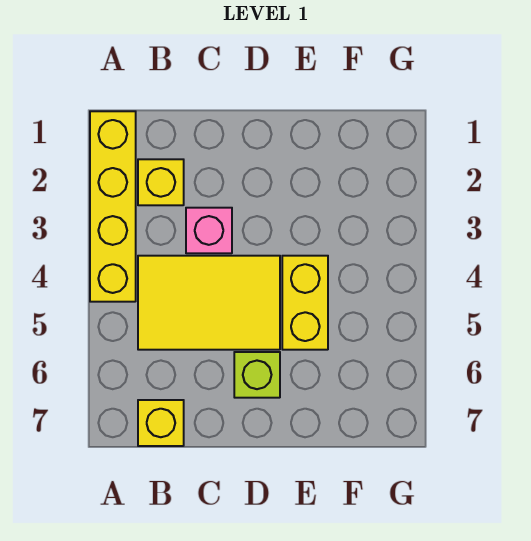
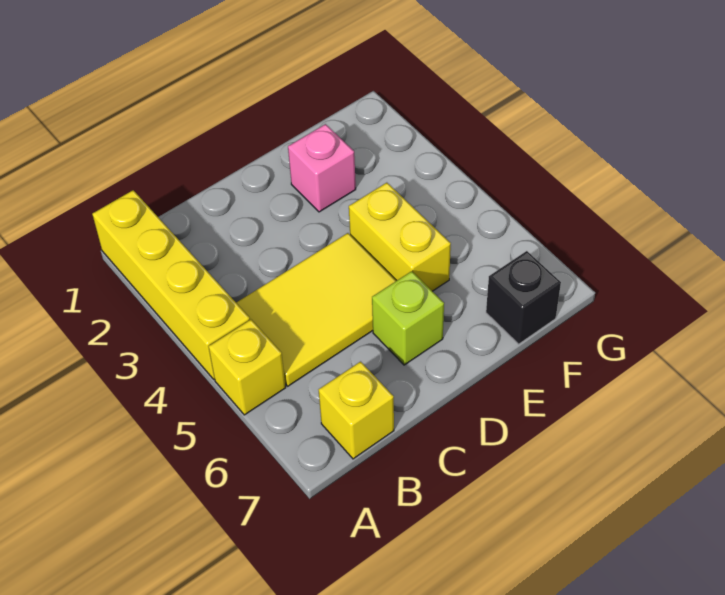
yellow 1x1 brick [138,159,184,205] -> yellow 1x1 brick moved to [209,320,286,415]
pink 1x1 brick [186,208,232,253] -> pink 1x1 brick moved to [288,124,356,212]
none -> black 1x1 brick [486,251,561,344]

